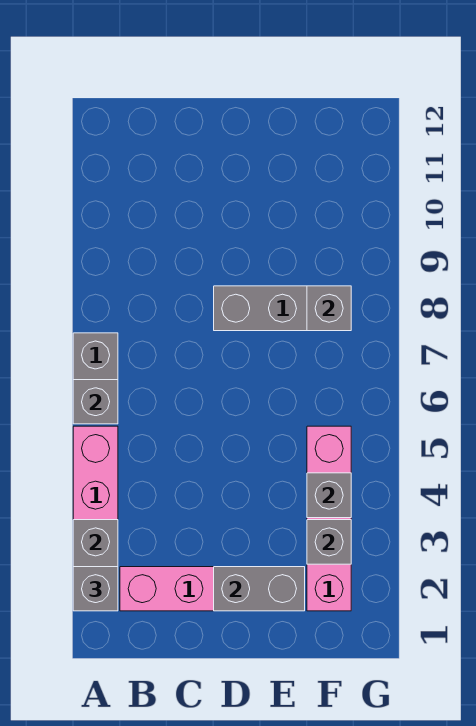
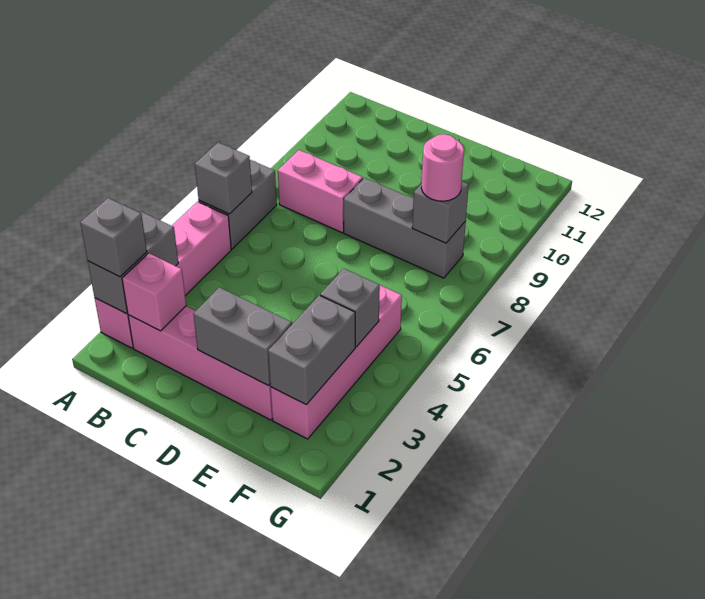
none -> pink 1x1 brick [122,253,186,331]
none -> pink 1x2 brick [278,150,363,233]
grey 1x1 brick [307,520,351,564] -> grey 1x2 brick [268,295,355,405]
none -> pink 1x1 round brick [421,134,464,201]

